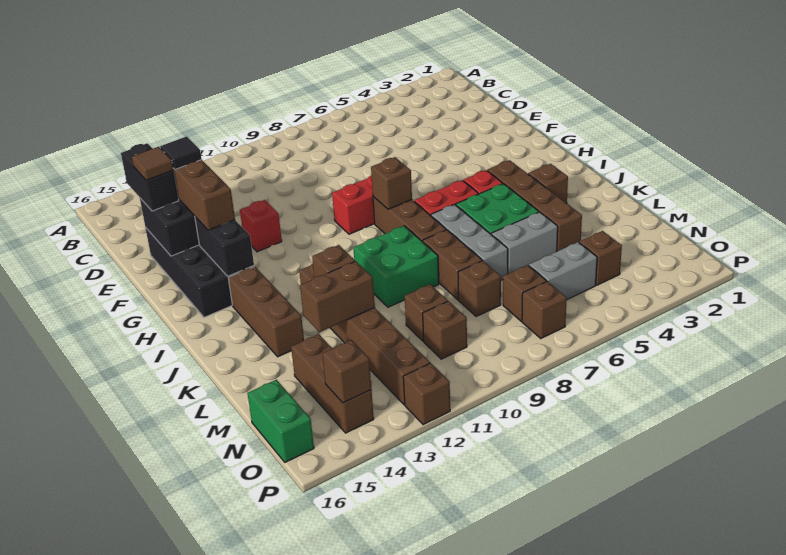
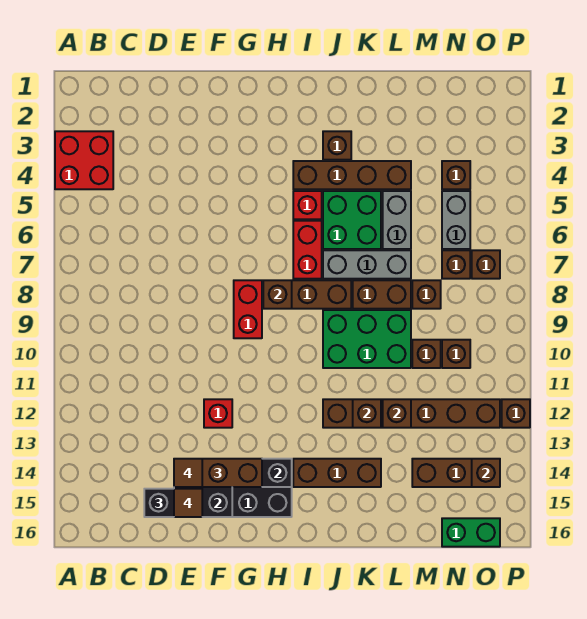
none -> red 2x2 brick [55,131,113,189]
black 1x1 tile [160,136,202,169] -> brown 1x1 tile [174,459,202,487]
green 2x2 brick [353,226,439,307] -> green 2x3 brick [323,310,411,368]
brown 1x2 brick [300,261,375,332] -> brown 1x1 brick [383,399,411,428]

